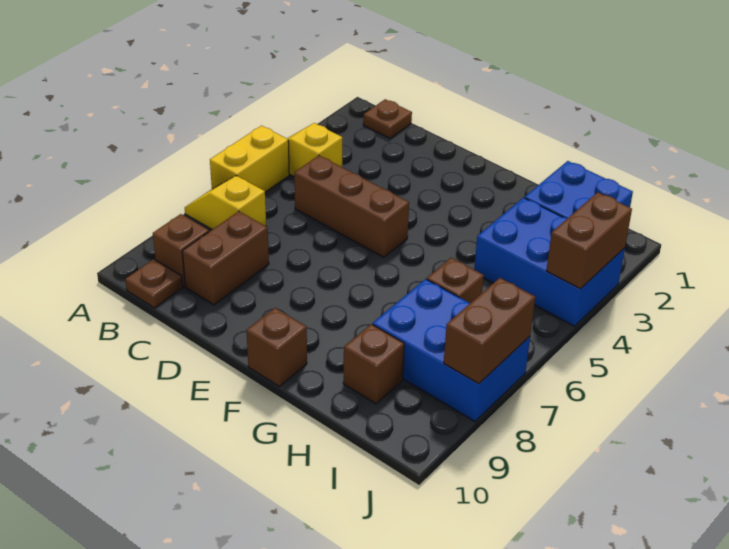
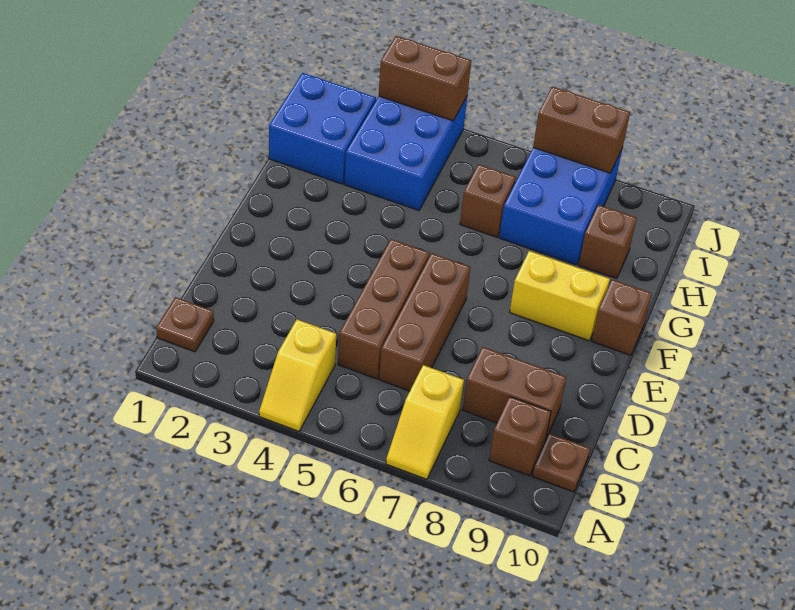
yellow 1x2 brick [210,126,289,192] -> yellow 1x2 brick moved to [510,251,610,341]
none -> brown 1x3 brick [379,253,470,391]

